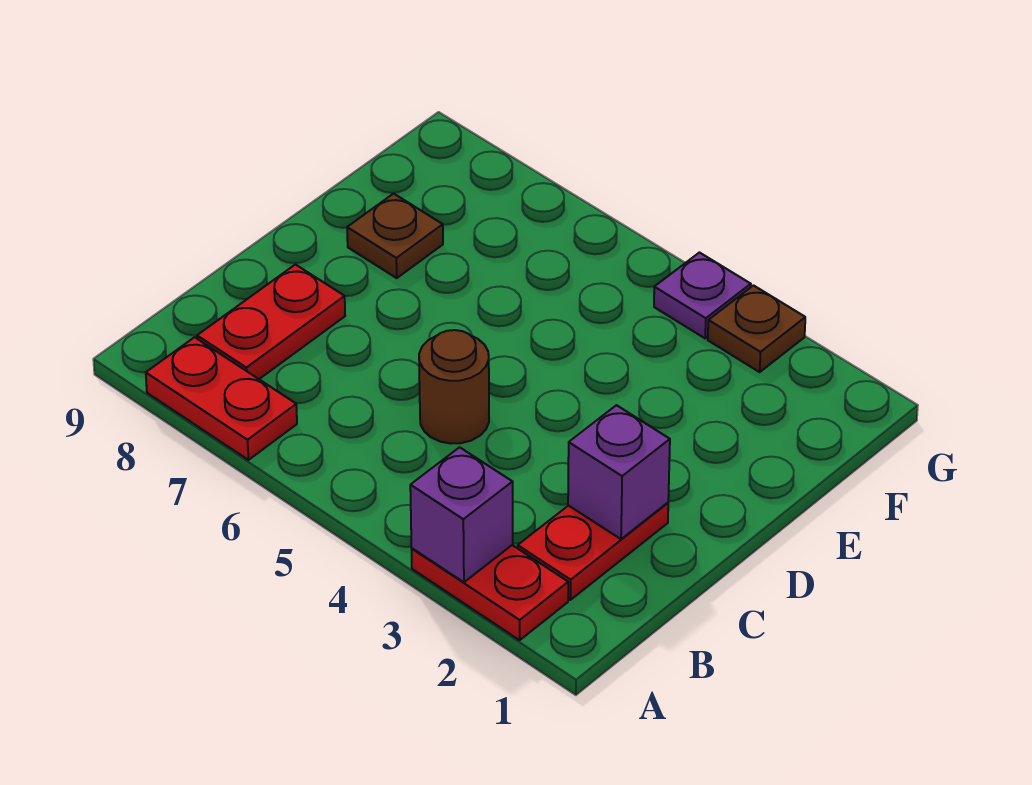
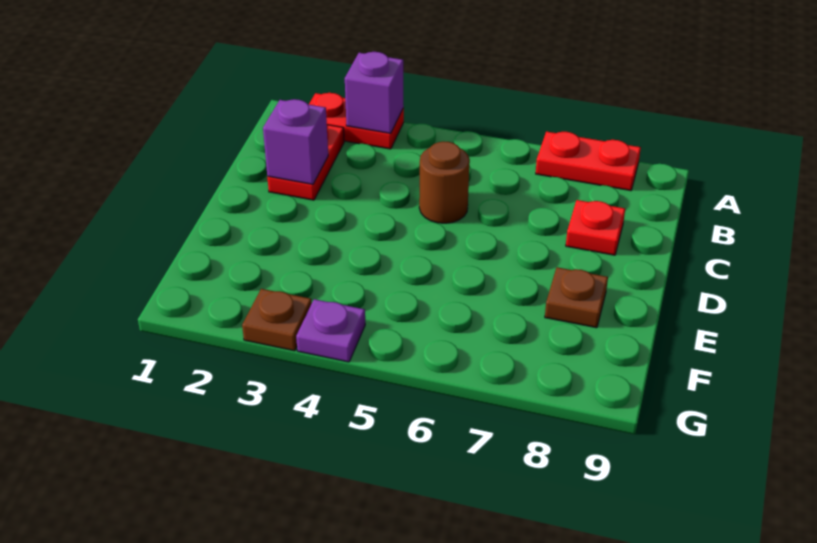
red 1x2 plate [197,265,345,379] -> red 1x1 plate [566,200,625,255]

